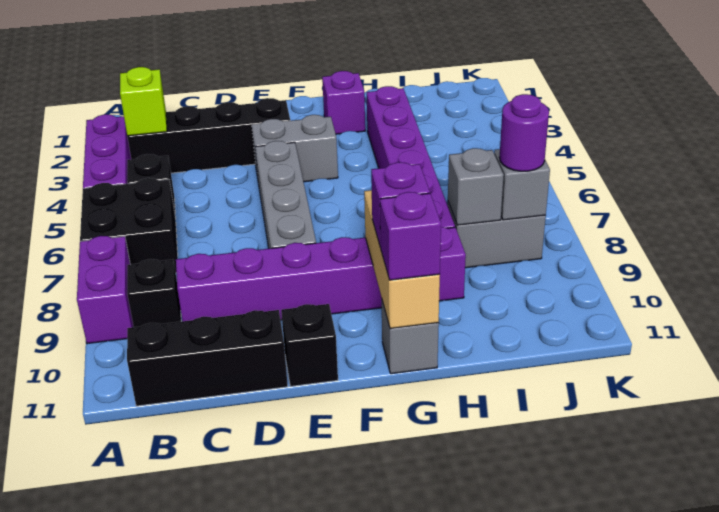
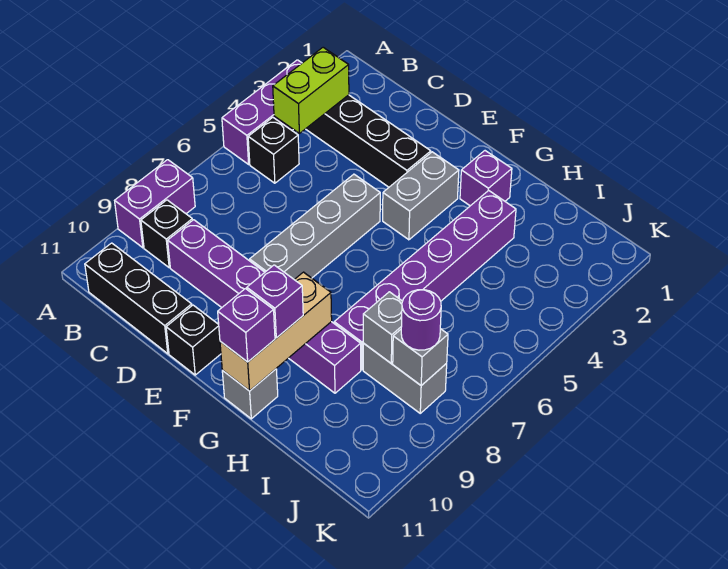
black 2x2 brick [80,178,178,273] -> none
lime 1x1 brick [120,67,167,136] -> lime 1x2 brick [273,47,349,133]
grey 1x2 brick [252,115,338,184] -> grey 1x2 brick turned to [383,152,459,240]

